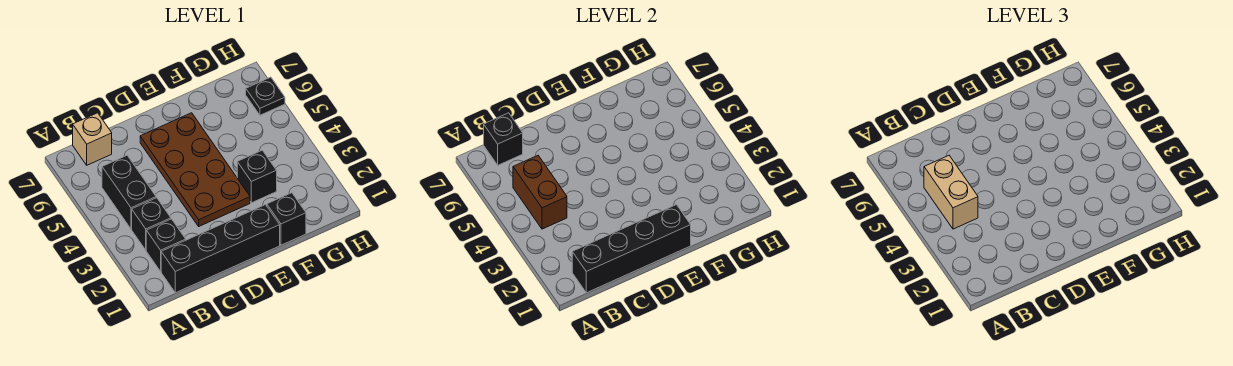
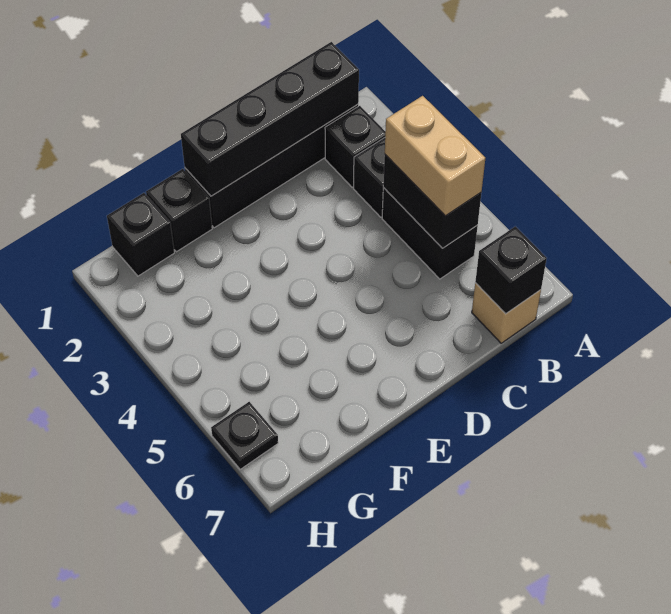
brown 1x2 brick [513,156,567,229] -> black 1x2 brick [383,155,481,248]
brown 2x4 plate [140,113,250,226] -> none
black 1x1 brick [237,150,277,203] -> black 1x1 brick moved to [107,193,174,276]

